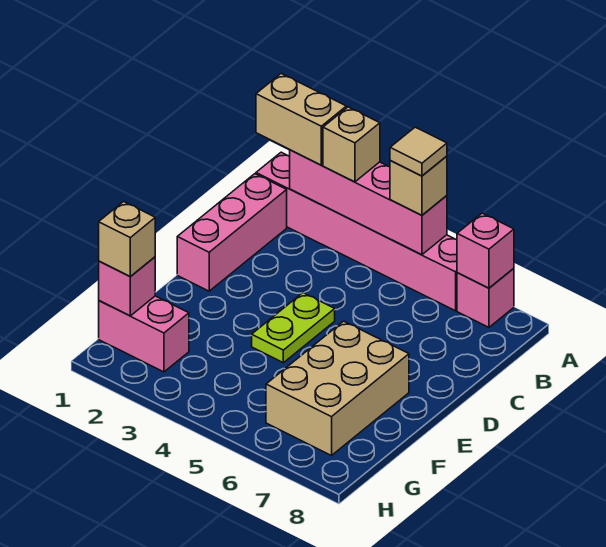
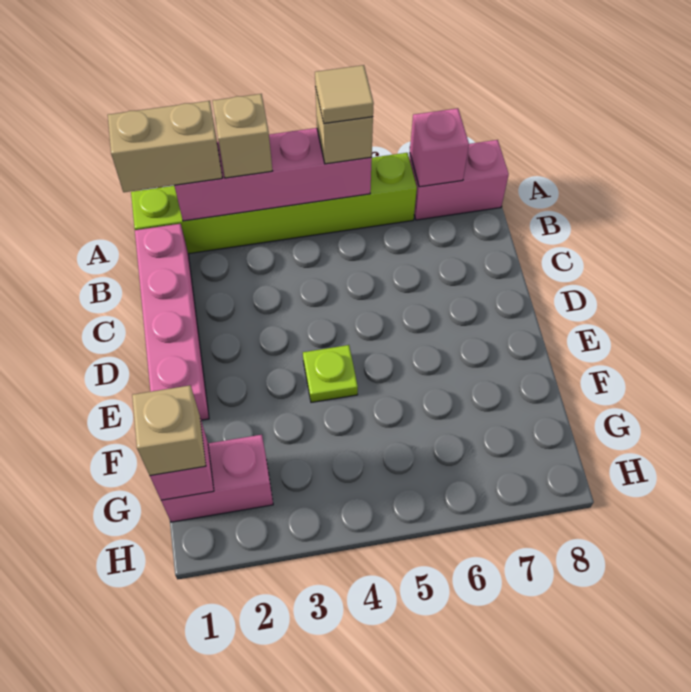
pink 1x6 brick [256,152,457,311] -> lime 1x6 brick [131,153,417,254]
pink 1x1 brick [457,268,514,327] -> pink 1x2 brick [409,140,509,220]
pink 1x3 brick [177,174,287,291] -> pink 1x4 brick [135,224,209,420]
lime 1x2 plate [252,293,335,363] -> lime 1x1 plate [303,345,358,402]
tan 2x3 brick [266,321,409,456] -> none

